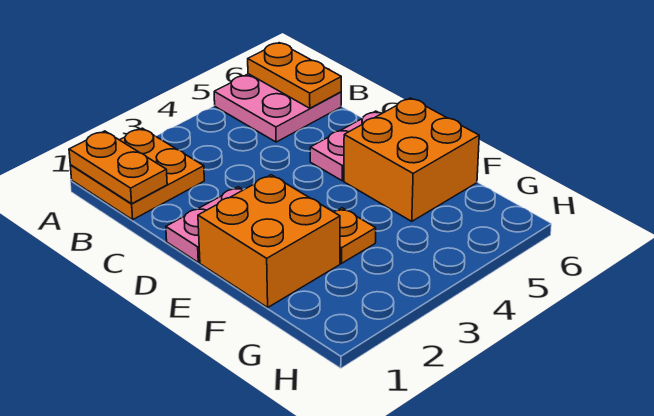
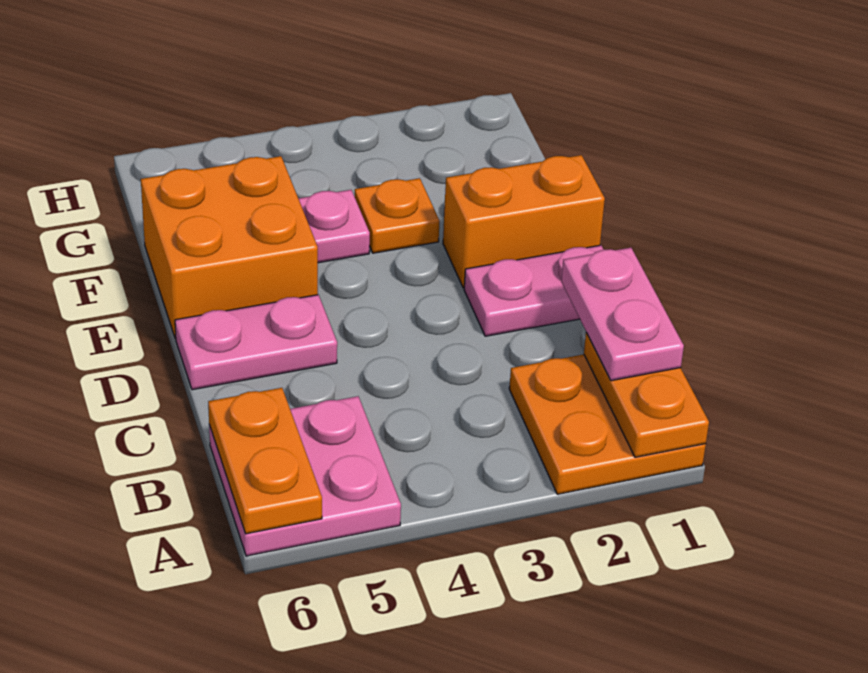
none -> pink 1x2 plate [561,248,684,381]
orange 2x2 brick [198,175,340,307] -> orange 1x2 brick [443,155,605,288]
none -> pink 1x1 plate [298,190,370,263]

